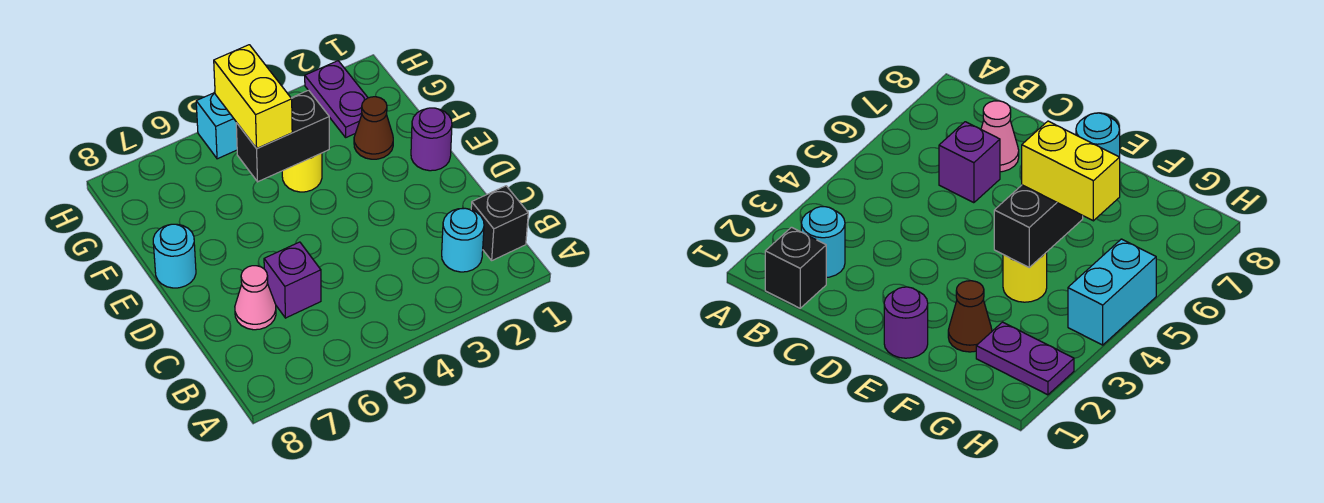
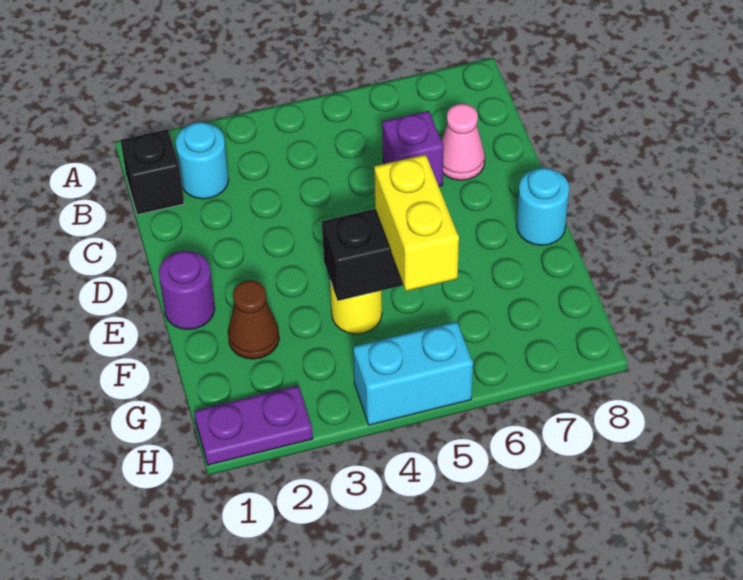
purple 1x2 plate [305,61,368,137] -> purple 1x2 plate turned to [194,386,313,465]

